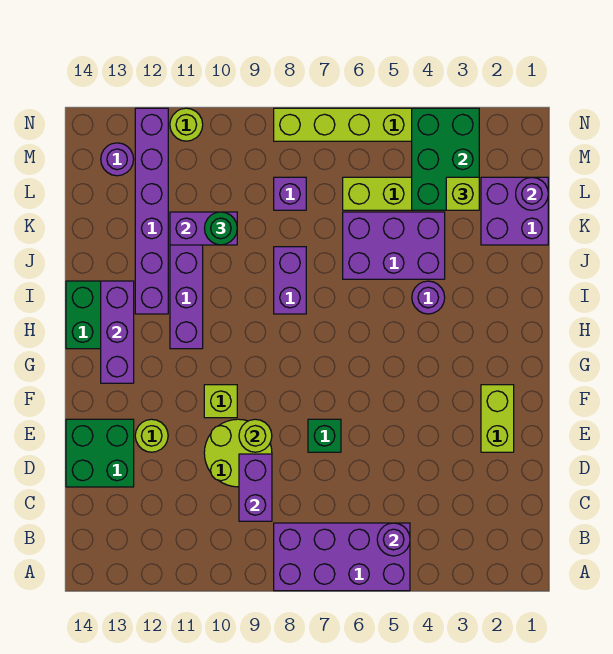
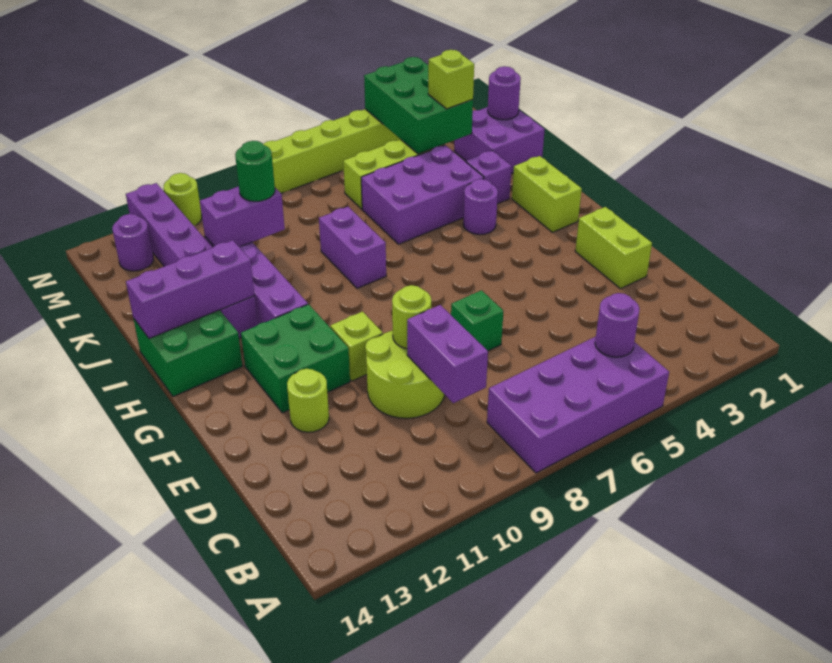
green 2x2 brick [66,419,134,487] -> green 2x2 brick moved to [241,304,350,413]
purple 1x3 brick [101,281,134,383] -> purple 1x3 brick turned to [126,240,255,339]
none -> lime 1x2 brick [512,156,582,232]
purple 1x1 brick [274,177,306,210] -> purple 1x1 brick moved to [466,151,512,204]

